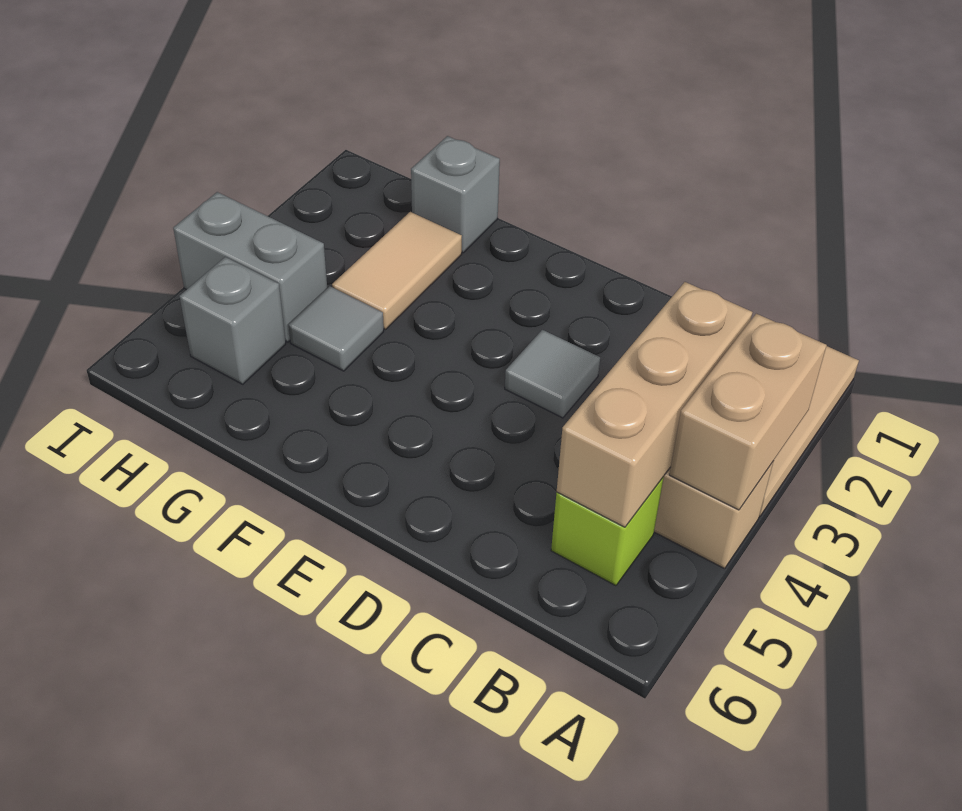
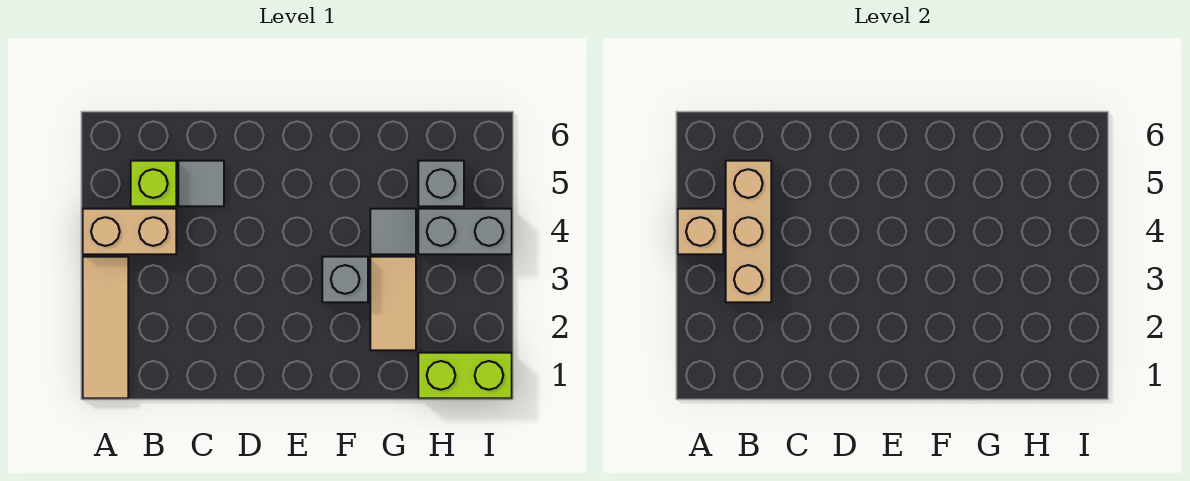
tan 1x2 brick [669,314,827,510] -> tan 1x1 brick [678,209,723,254]
grey 1x1 tile [505,330,600,418] -> grey 1x1 tile moved to [178,161,224,206]
grey 1x1 brick [411,136,500,253] -> grey 1x1 brick moved to [322,257,368,302]
none -> lime 1x2 brick [418,353,512,398]

